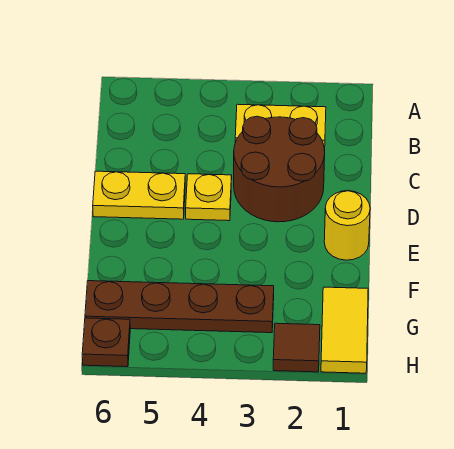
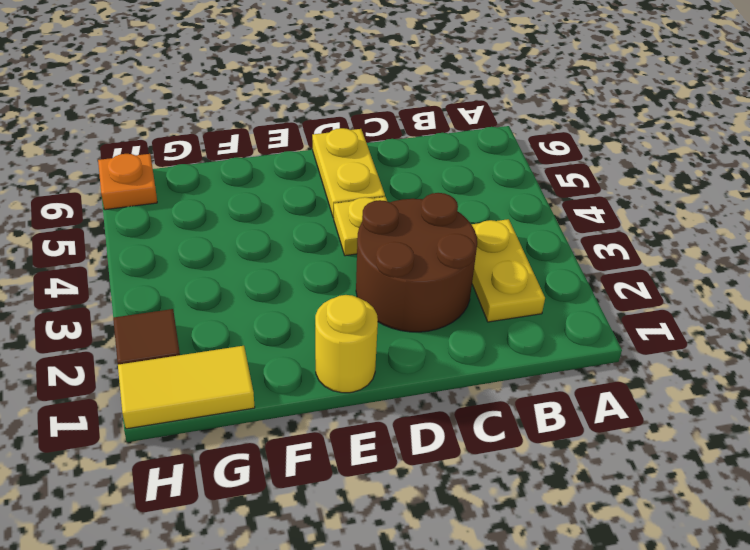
brown 1x4 plate [85,281,274,333] -> none
brown 1x1 plate [82,318,130,367] -> orange 1x1 plate [98,154,157,210]

